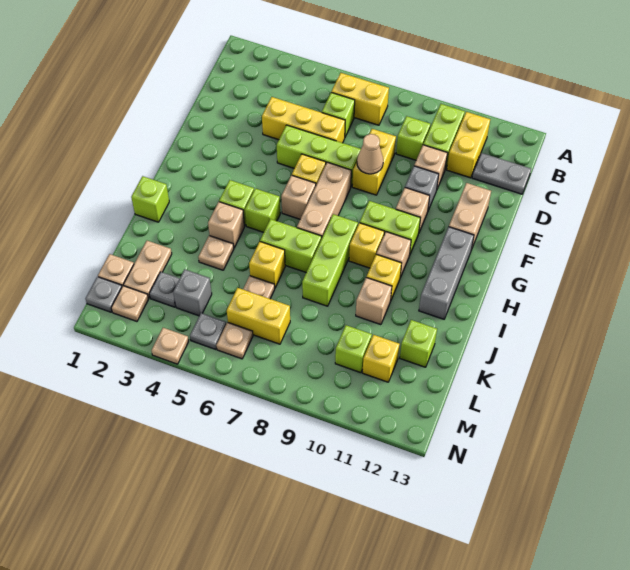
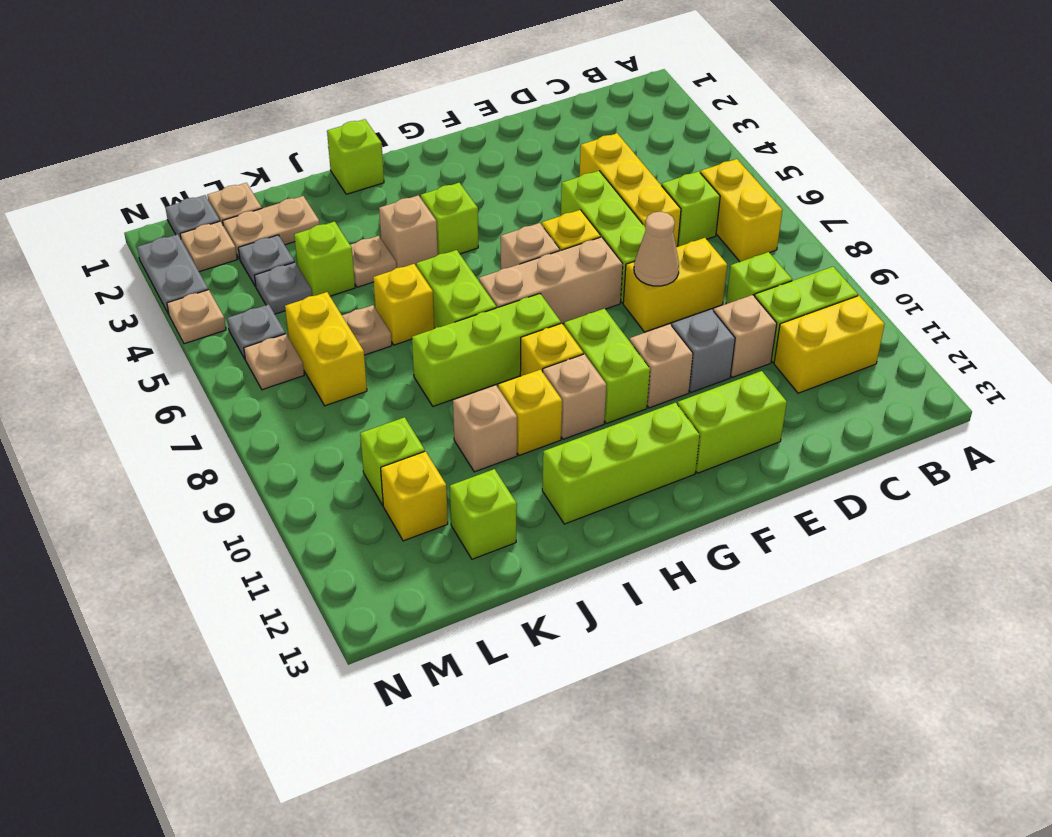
grey 1x2 plate [472,153,531,194] -> grey 1x2 plate moved to [137,234,208,314]
tan 1x2 brick [449,183,491,250] -> lime 1x2 brick [678,371,787,473]
grey 1x3 brick [419,227,474,319] -> lime 1x3 brick [542,403,700,524]
lime 1x1 brick [245,188,280,232] -> lime 1x1 brick moved to [294,222,355,296]
grey 1x1 brick [173,269,212,316] -> grey 1x1 plate [254,262,312,314]

